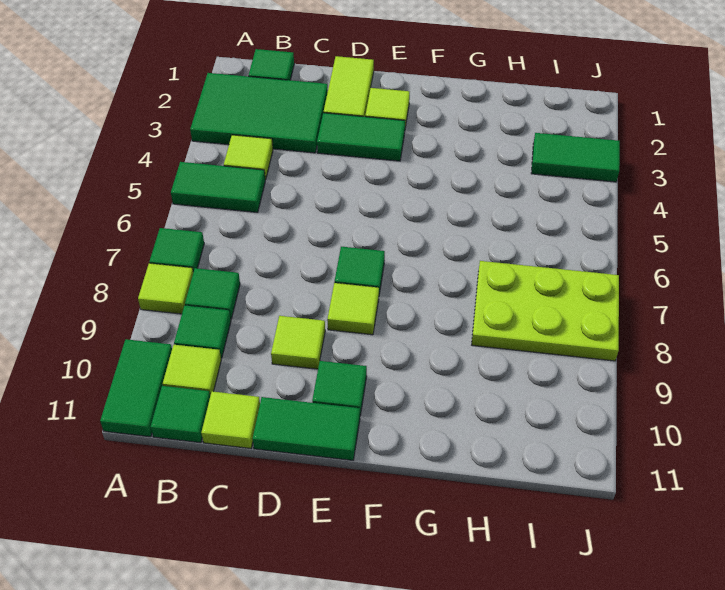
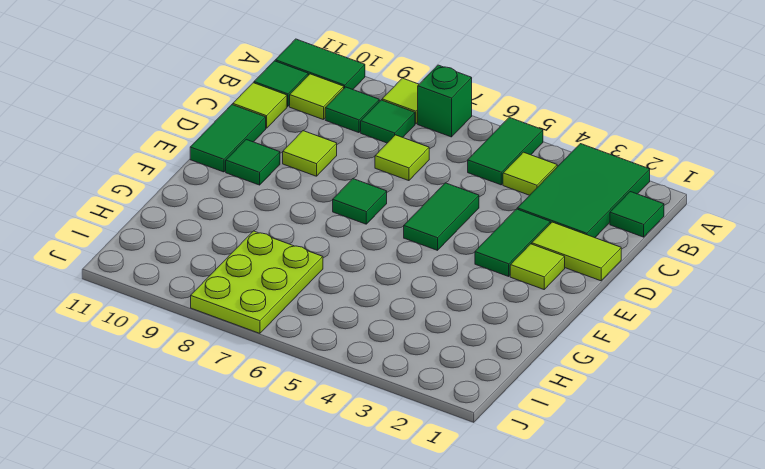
green 1x1 tile [149,228,204,272] -> green 1x1 brick [418,65,472,137]
lime 1x1 tile [327,283,379,335] -> lime 1x1 tile moved to [375,135,429,181]
green 1x2 tile [531,133,620,182] -> green 1x2 tile moved to [404,183,479,250]

